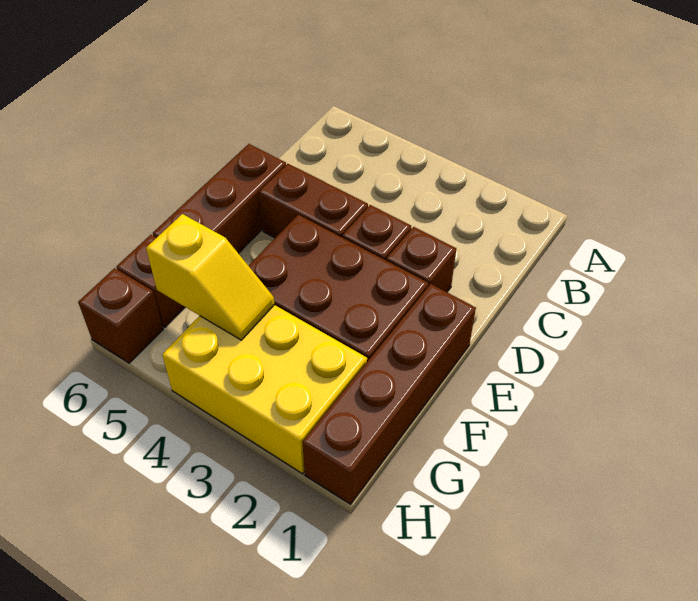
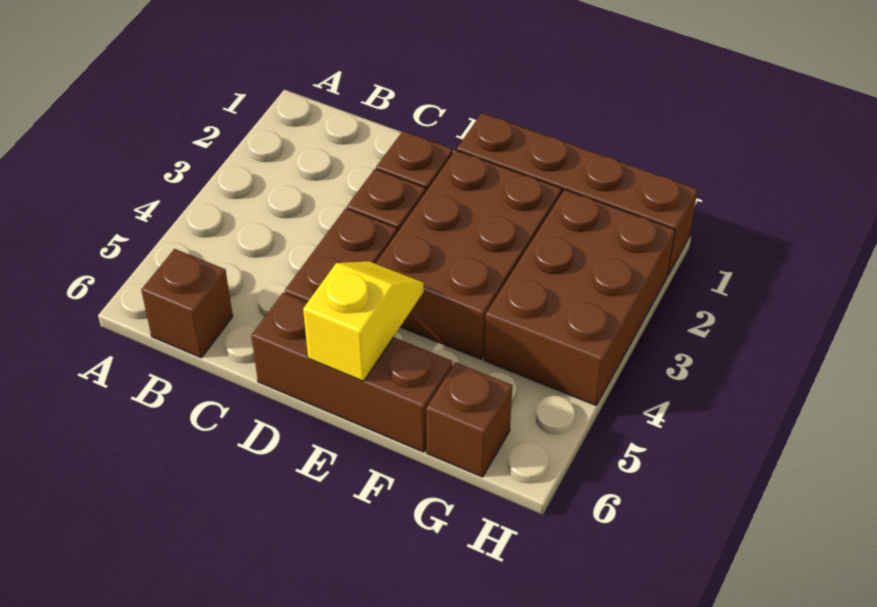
yellow 2x3 brick [162,305,367,474] -> brown 2x3 brick [484,190,675,405]
yellow 1x2 slope [146,214,275,340] -> yellow 1x2 slope moved to [303,262,424,381]
brown 1x1 brick [78,268,163,363] -> brown 1x1 brick moved to [141,249,233,358]

